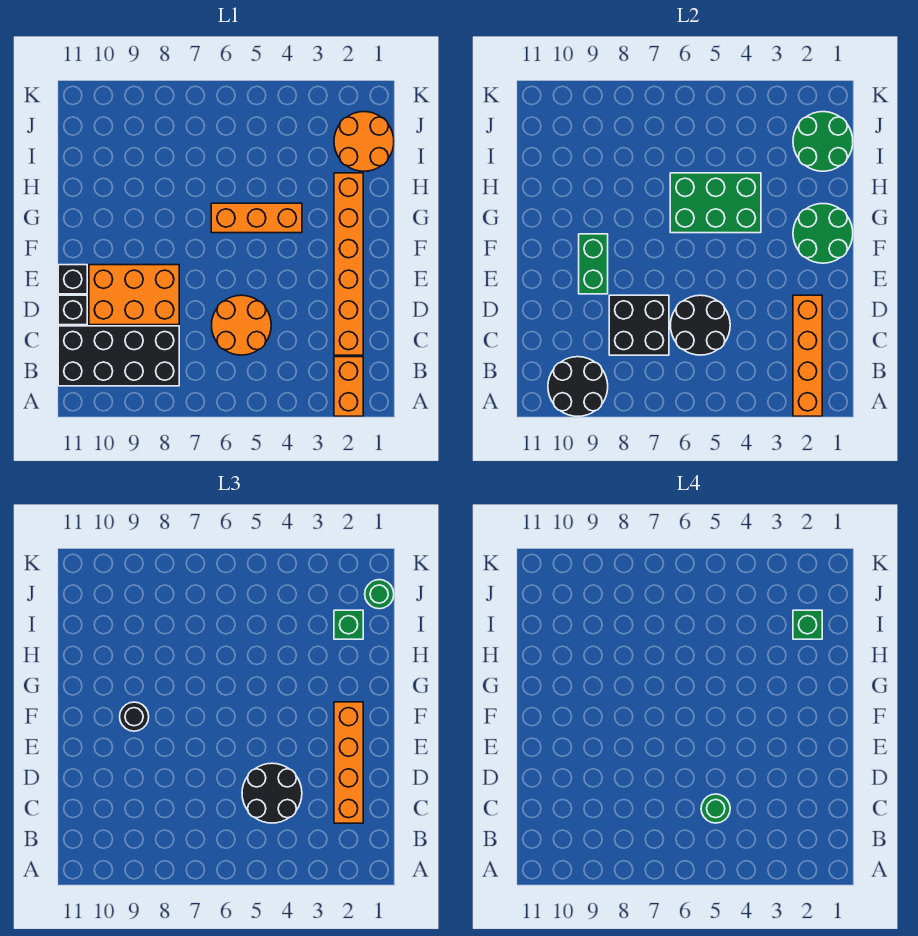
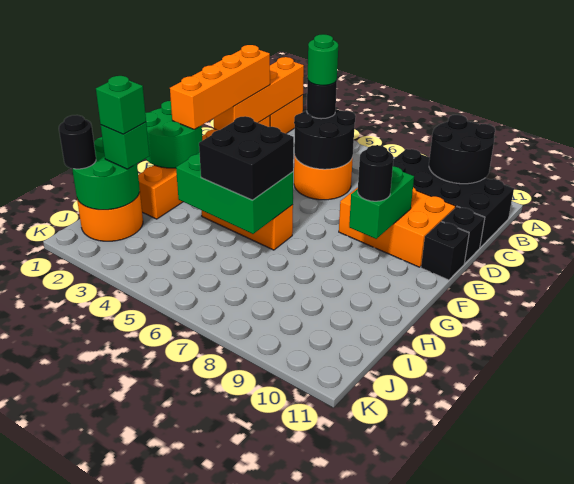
black 2x2 round brick [242,763,302,823] -> black 1x1 round brick [307,80,337,119]
black 2x2 brick [609,295,669,355] -> black 2x2 brick moved to [199,116,294,200]
green 1x1 round brick [365,580,394,609] -> black 1x1 round brick [59,115,96,169]

